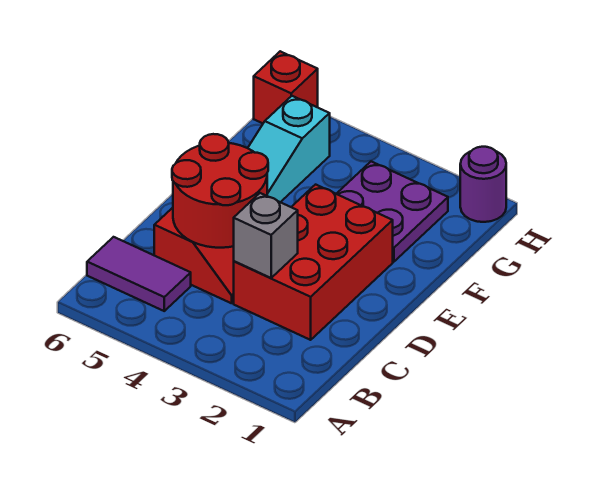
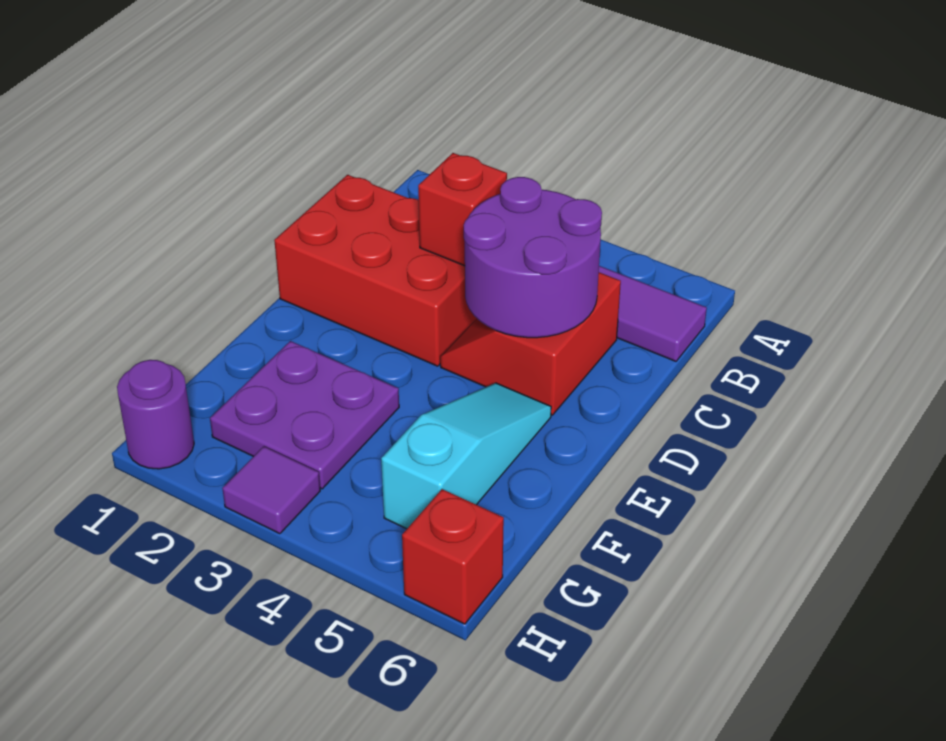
red 2x3 brick [234,185,393,340] -> red 2x3 brick turned to [274,175,477,366]
grey 1x1 brick [234,193,298,278] -> red 1x1 brick [418,153,507,266]
red 2x2 round brick [172,134,268,248] -> purple 2x2 round brick [464,177,602,338]
none -> purple 1x1 tile [222,446,320,534]

